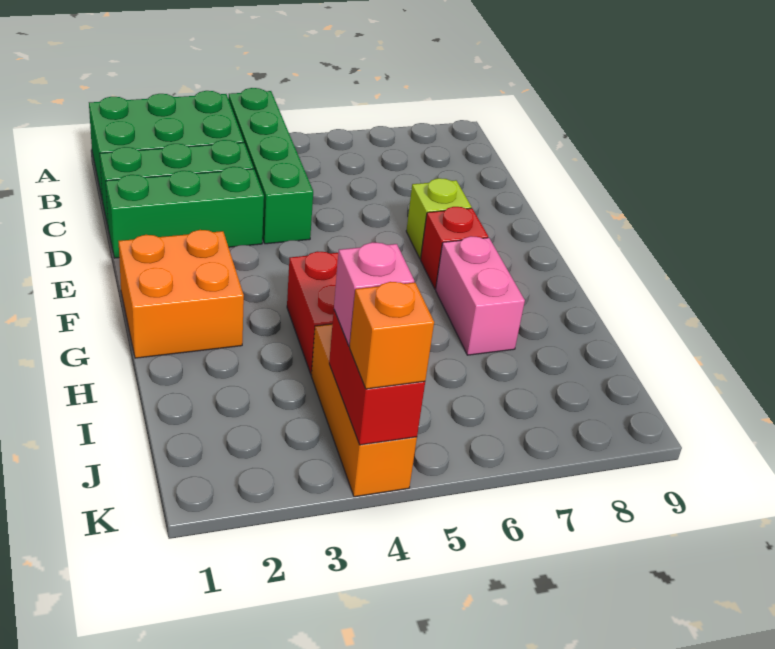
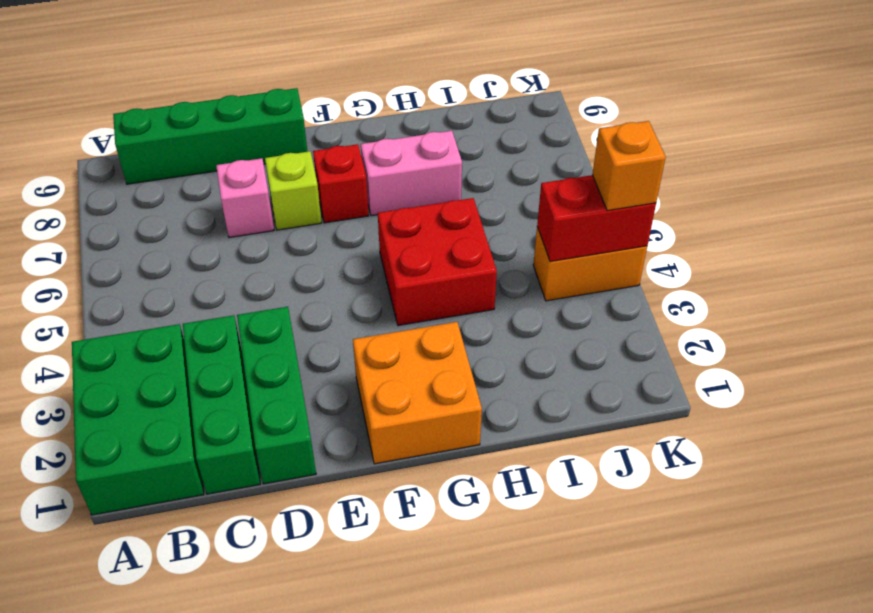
green 1x4 brick [228,88,313,244] -> green 1x4 brick moved to [113,88,308,184]
orange 1x3 brick [311,324,417,497] -> orange 1x2 brick [533,227,647,301]
pink 1x1 brick [334,242,414,346] -> pink 1x1 brick moved to [216,158,274,238]

